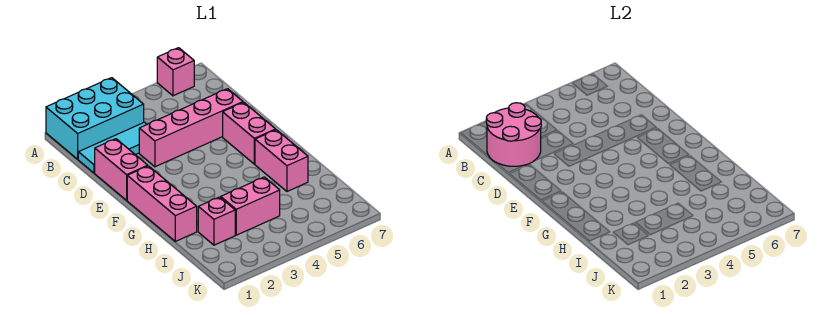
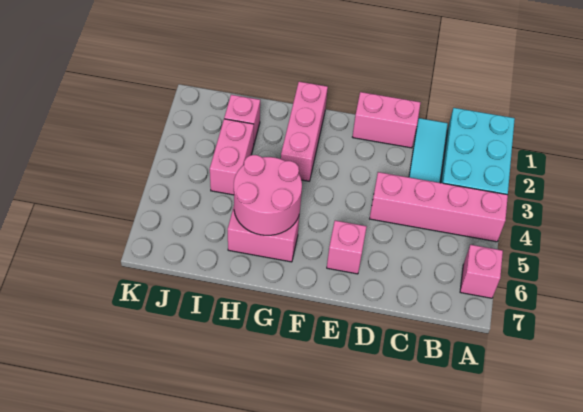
pink 2x2 round brick [486,103,541,166] -> pink 2x2 round brick moved to [234,155,302,235]
pink 1x4 brick [139,89,243,167] -> pink 1x4 brick turned to [370,172,508,242]
pink 1x2 brick [223,102,276,164] -> pink 1x1 brick [327,221,367,274]
pink 1x3 brick [127,166,197,241] -> pink 1x3 brick turned to [281,82,328,181]

